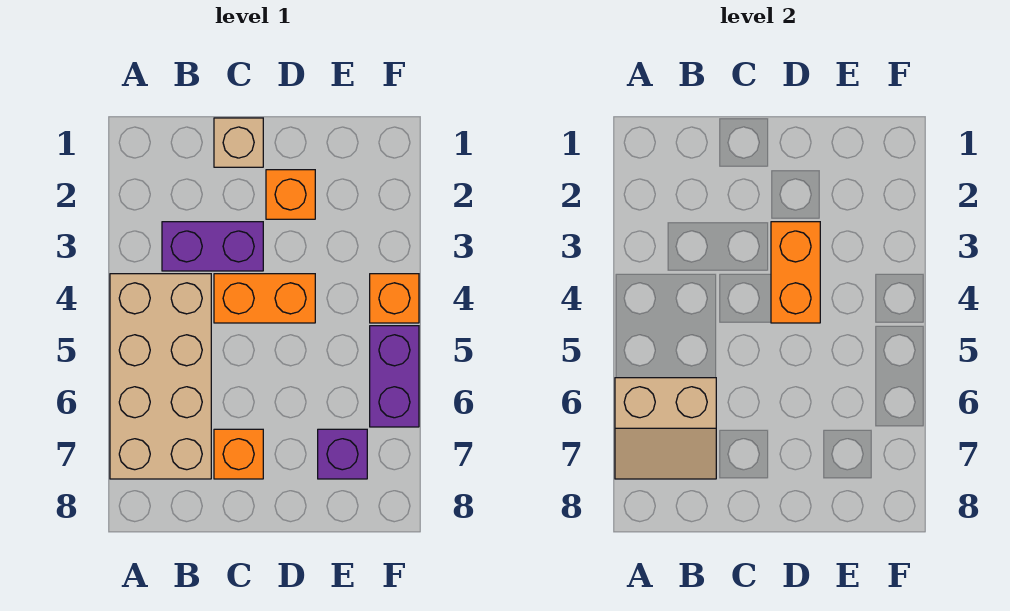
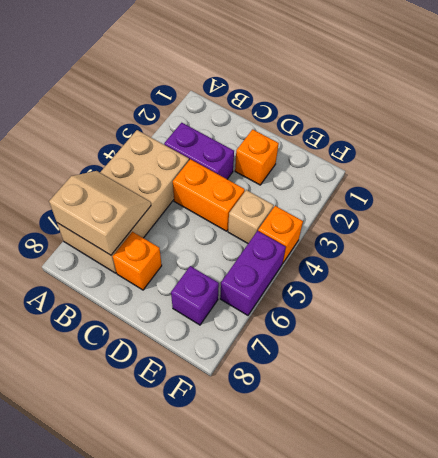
tan 2x2 slope [615,378,716,479] -> tan 2x2 slope turned to [49,171,151,255]
tan 1x1 brick [214,118,263,167] -> tan 1x1 brick moved to [228,190,274,243]
orange 1x2 brick [771,222,820,323] -> none

